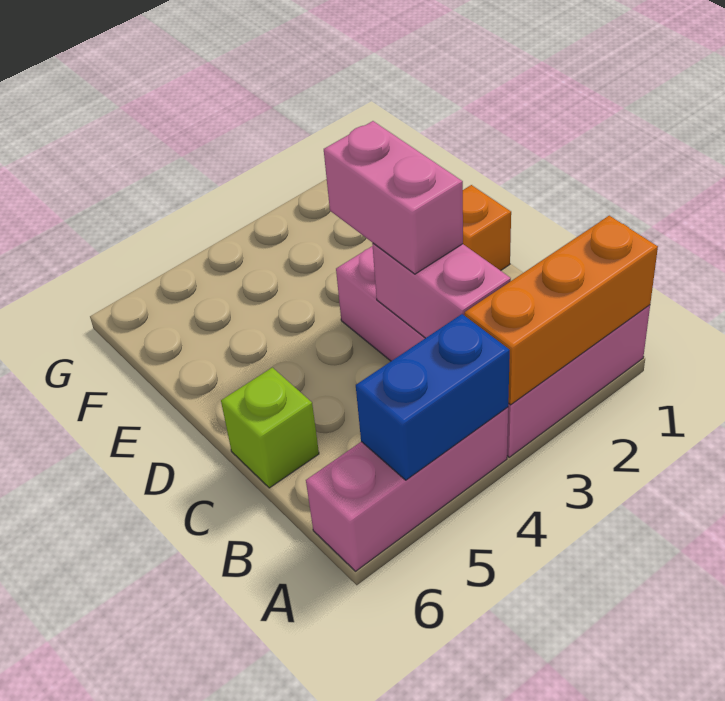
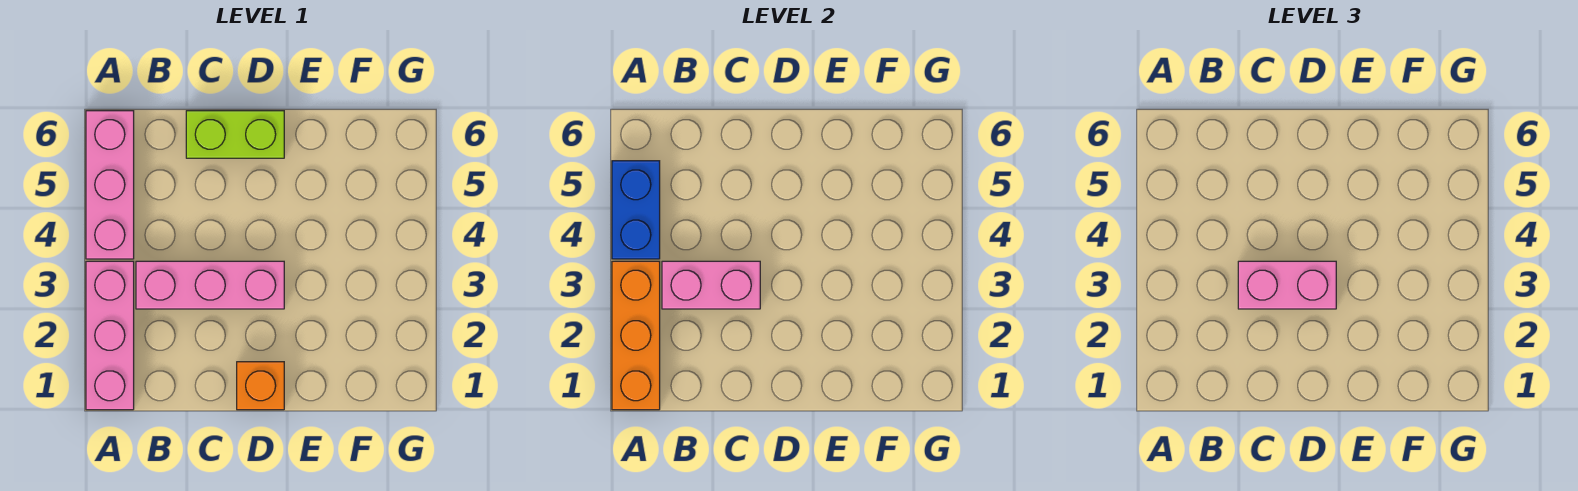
lime 1x1 brick [221,368,319,488] -> lime 1x2 brick [186,111,284,158]

